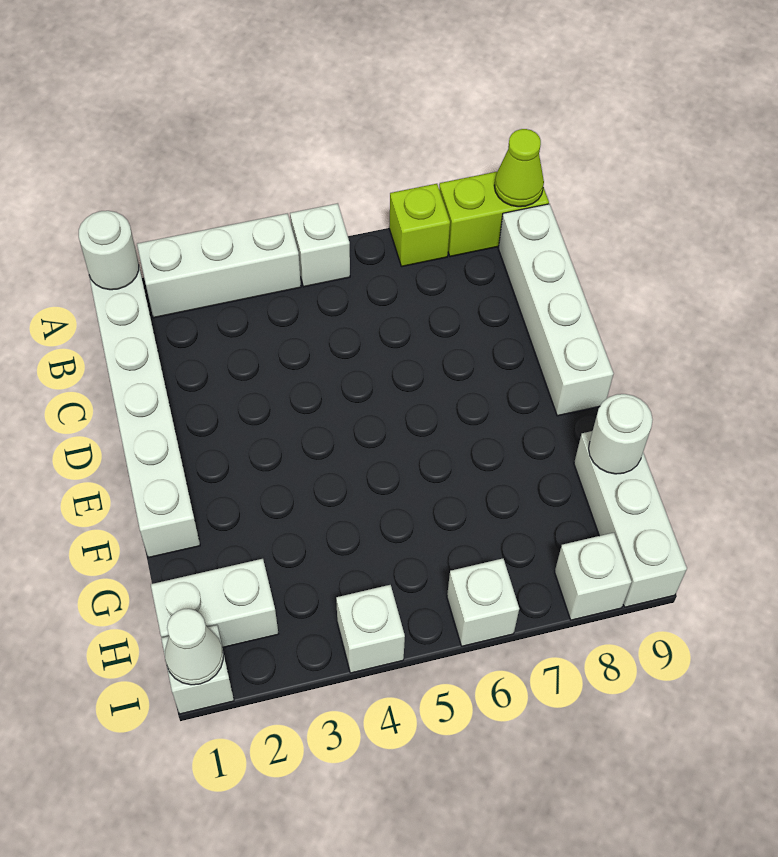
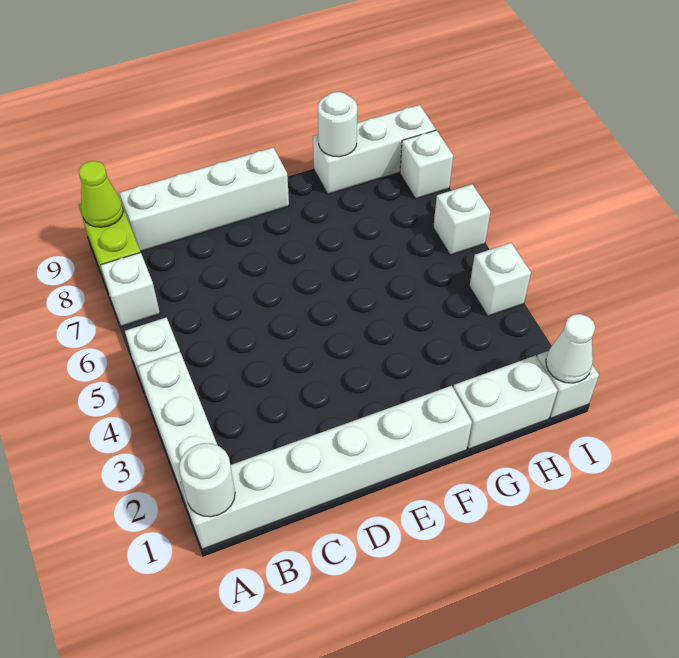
lime 1x1 brick [389,184,450,267] -> white 1x1 brick [101,253,160,326]
white 1x2 brick [151,559,278,647] -> white 1x2 brick turned to [453,355,557,449]

